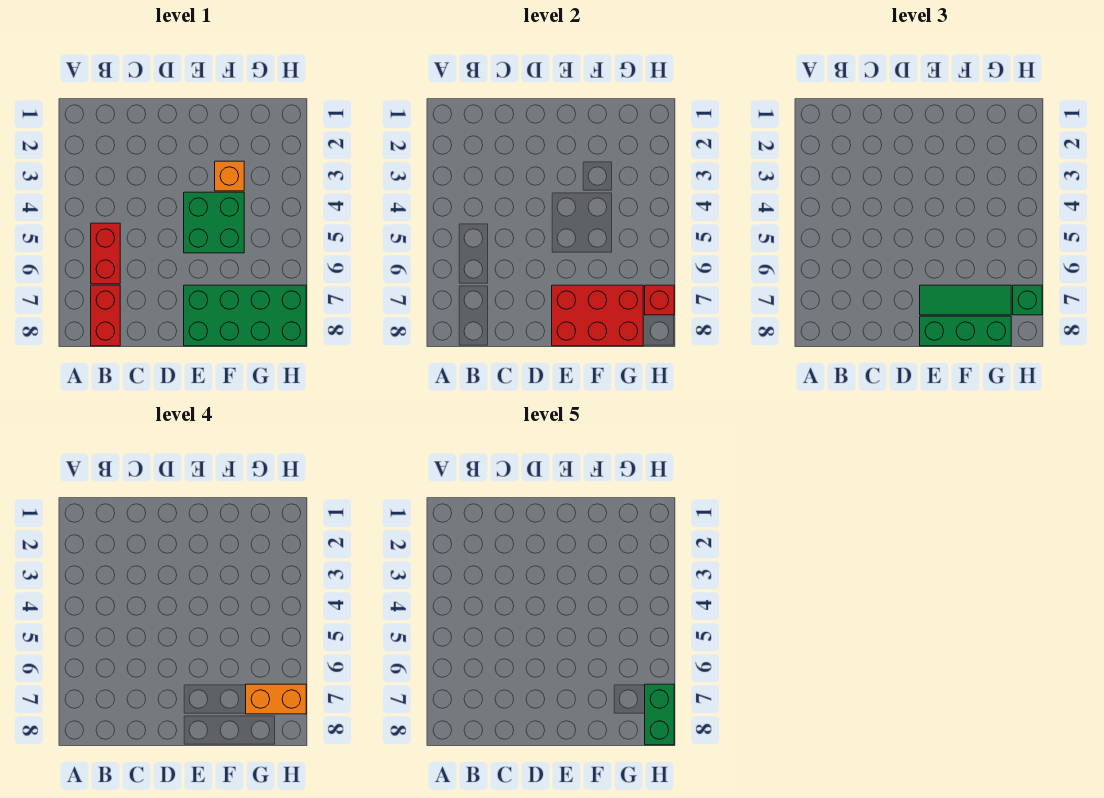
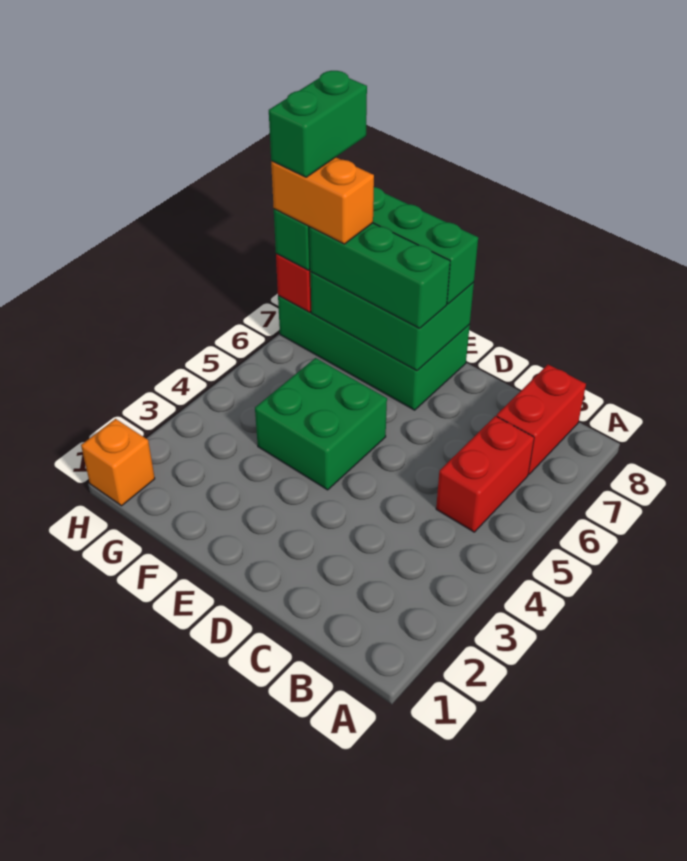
red 2x3 brick [552,285,643,346] -> green 2x3 brick [310,272,474,371]
green 1x3 tile [920,285,1011,315] -> green 1x3 brick [309,223,450,328]
orange 1x1 brick [215,161,244,191] -> orange 1x1 brick moved to [81,419,155,506]

